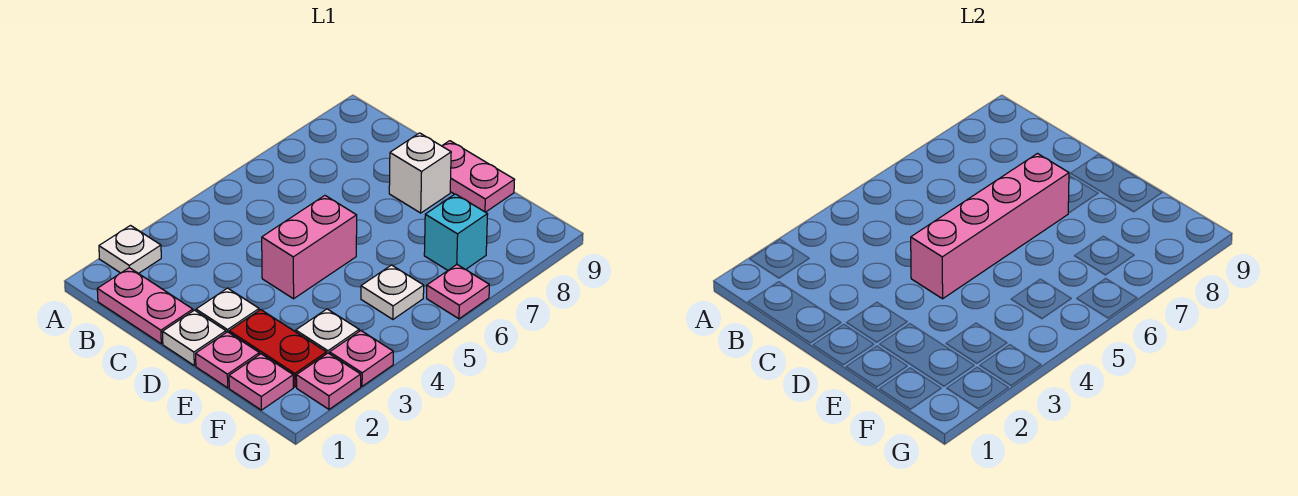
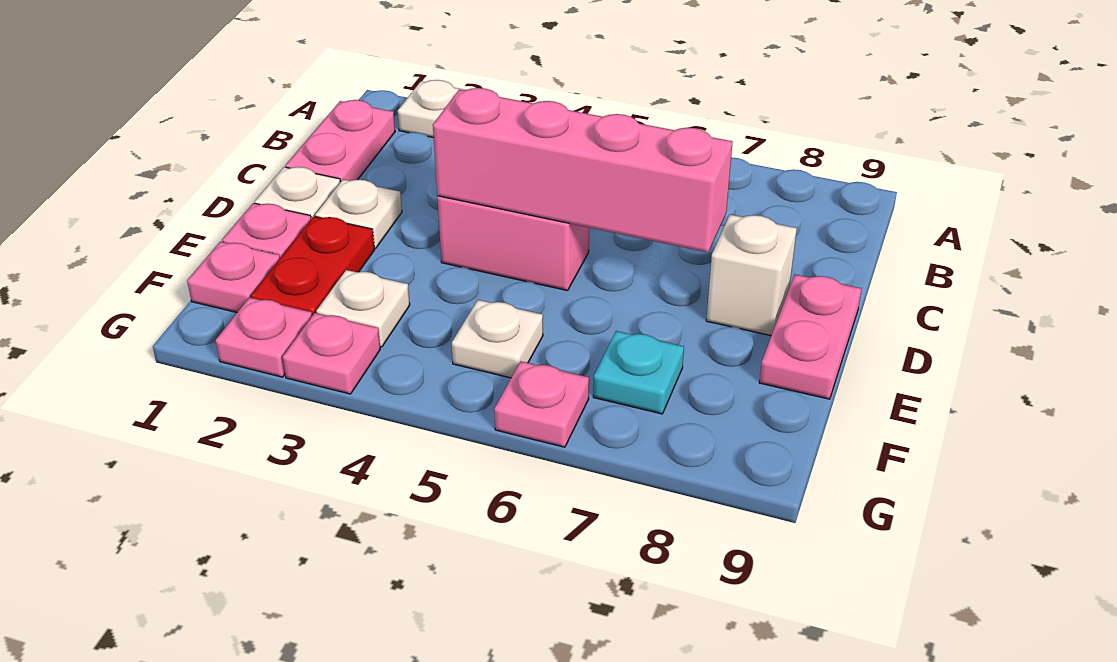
cyan 1x1 brick [424,194,488,270] -> cyan 1x1 plate [593,331,684,414]

